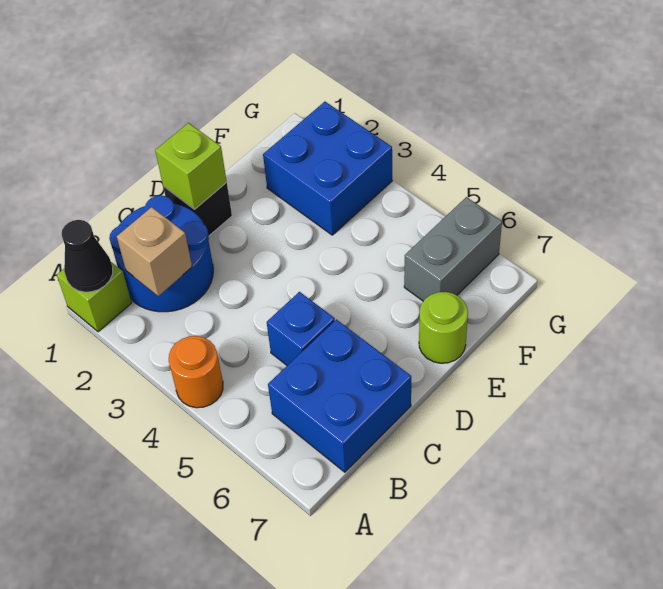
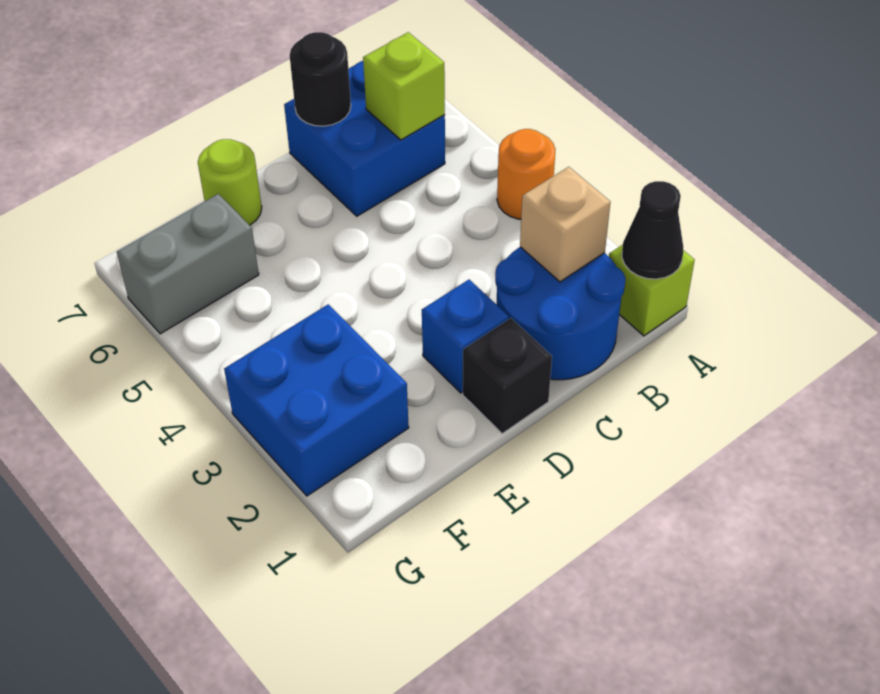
blue 1x1 brick [267,292,335,365] -> blue 1x1 brick moved to [422,280,509,393]
none -> black 1x1 round brick [290,32,351,126]
lime 1x1 brick [155,123,227,209] -> lime 1x1 brick moved to [363,32,445,140]

